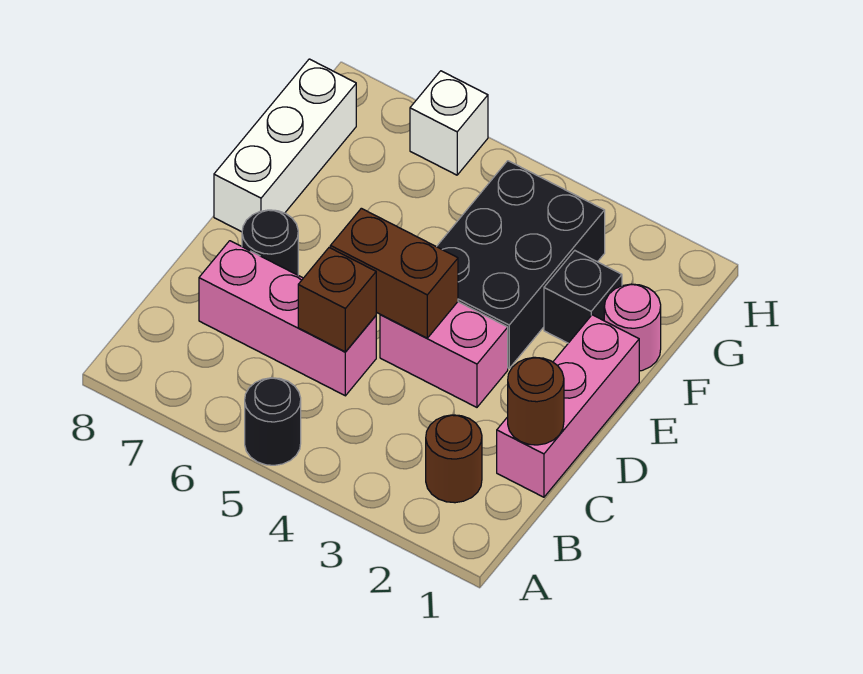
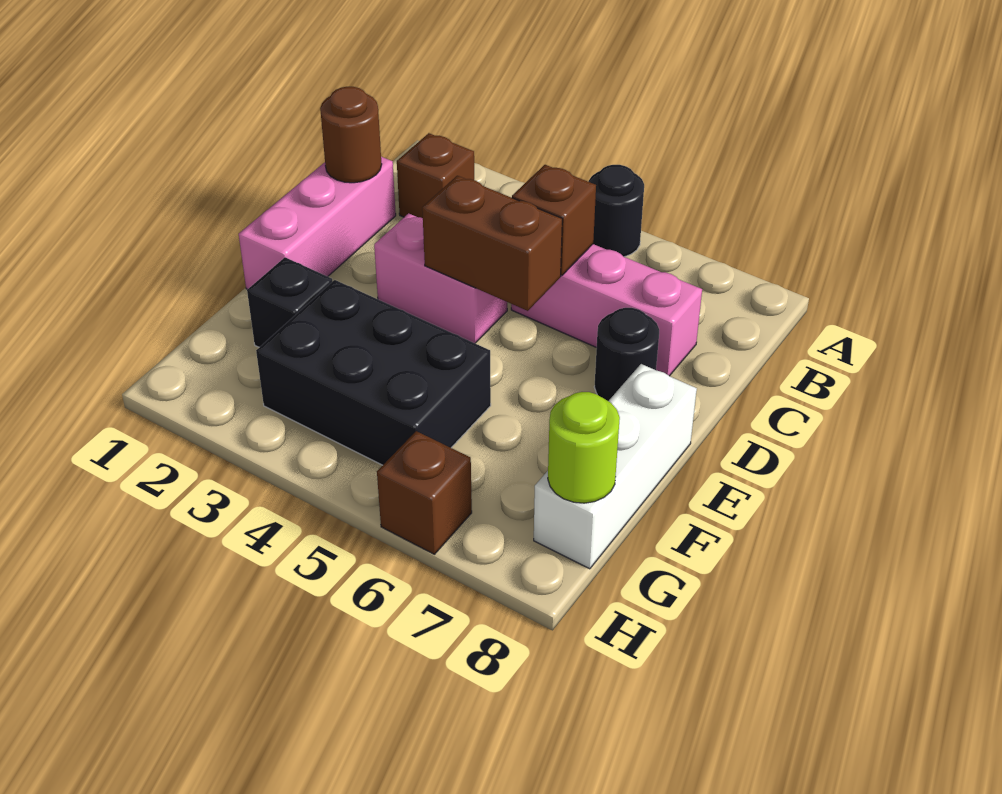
brown 1x1 round brick [426,415,482,503] -> brown 1x1 brick [397,133,474,218]
black 2x3 brick [437,161,605,368] -> black 2x3 brick turned to [256,280,491,465]
pink 1x1 round brick [604,284,661,371] -> none
none -> lime 1x1 round brick [548,392,620,503]
white 1x1 brick [410,71,488,175] -> brown 1x1 brick [377,431,472,554]

